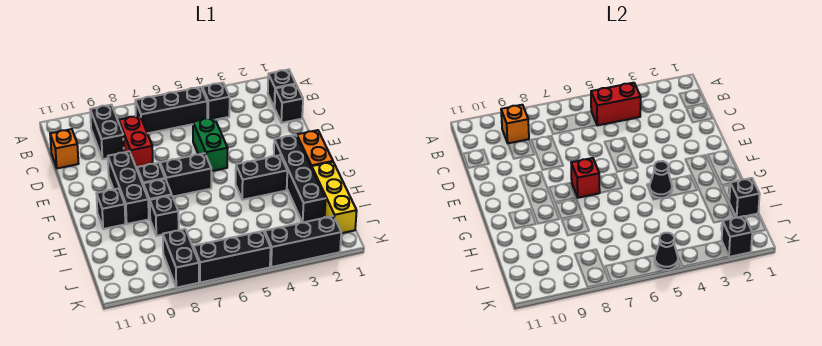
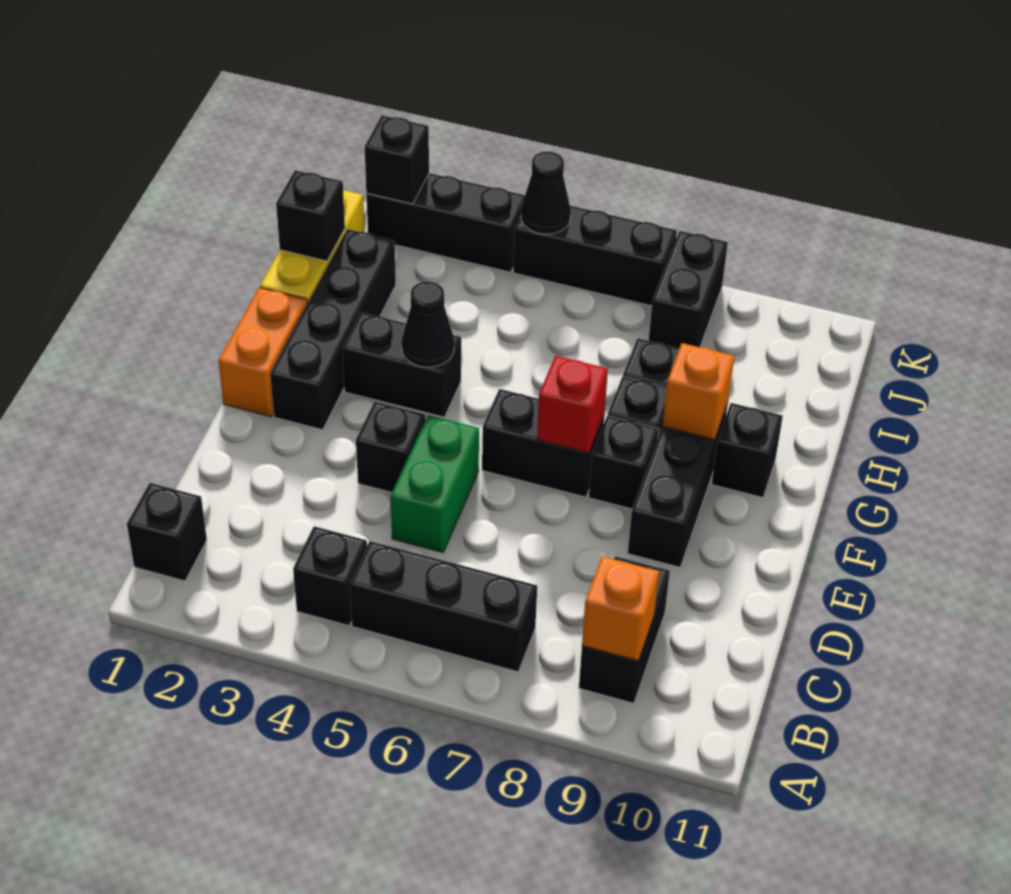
red 1x2 brick [591,83,641,125] -> none
black 1x1 brick [274,84,303,123] -> black 1x1 brick moved to [356,402,426,492]
red 1x2 brick [119,116,153,169] -> none
orange 1x1 brick [50,129,79,168] -> orange 1x1 brick moved to [663,343,734,440]

